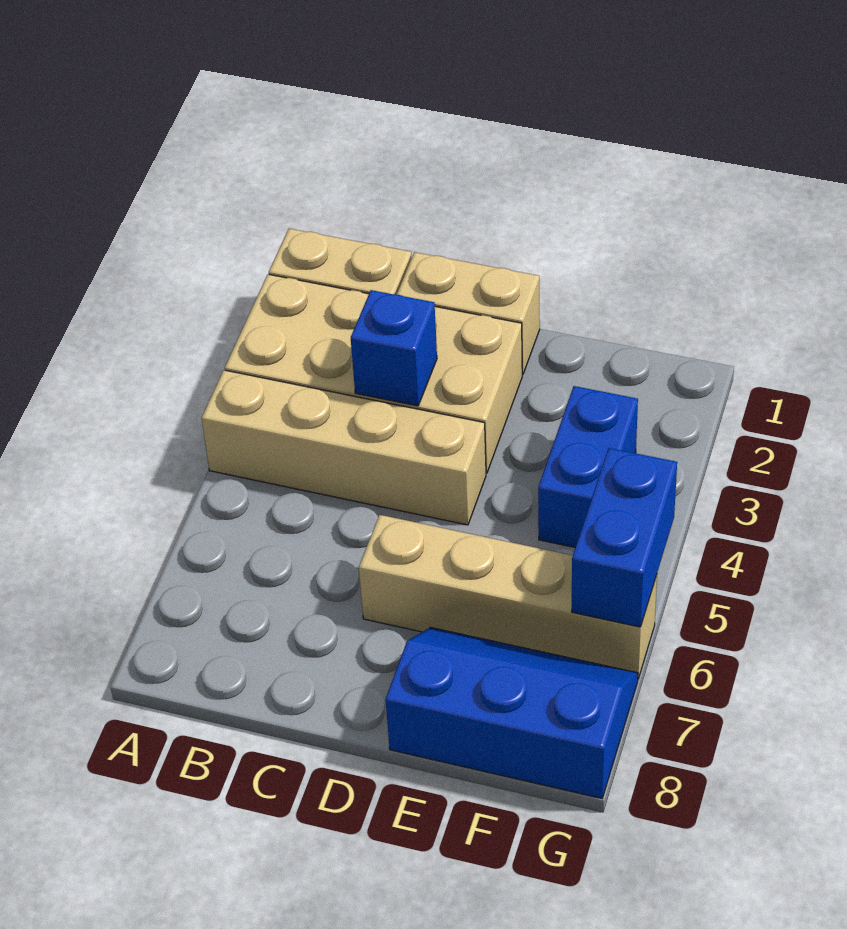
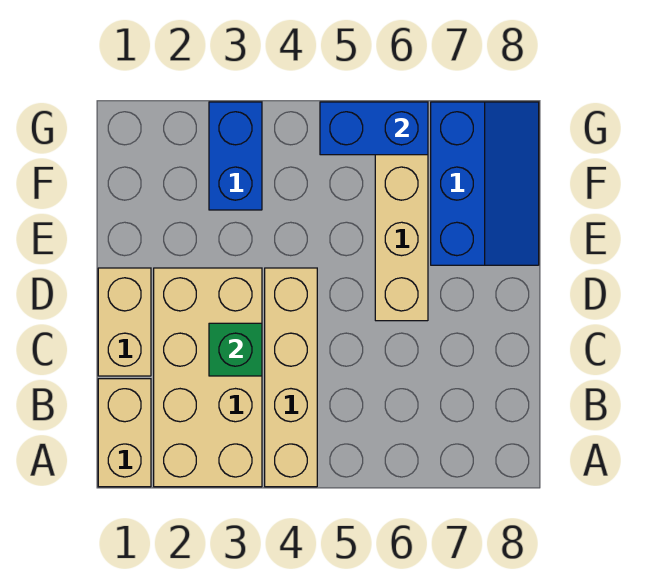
blue 1x1 brick [351,290,437,406] -> green 1x1 brick [209,323,262,376]
blue 2x3 slope [386,627,638,798] -> blue 2x3 slope turned to [431,102,539,265]
blue 1x2 brick [538,386,638,547] -> blue 1x2 brick turned to [209,102,262,210]

